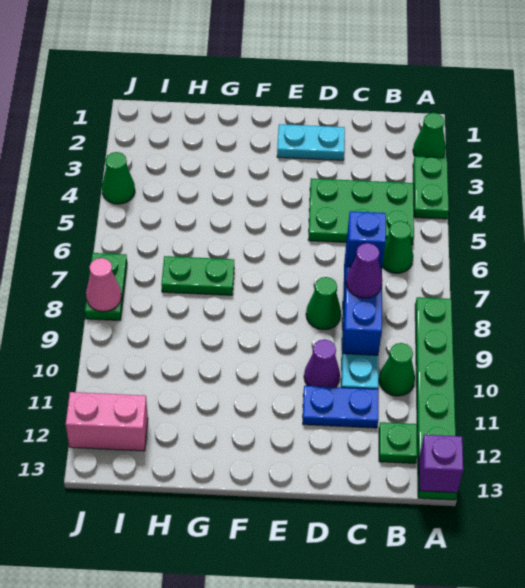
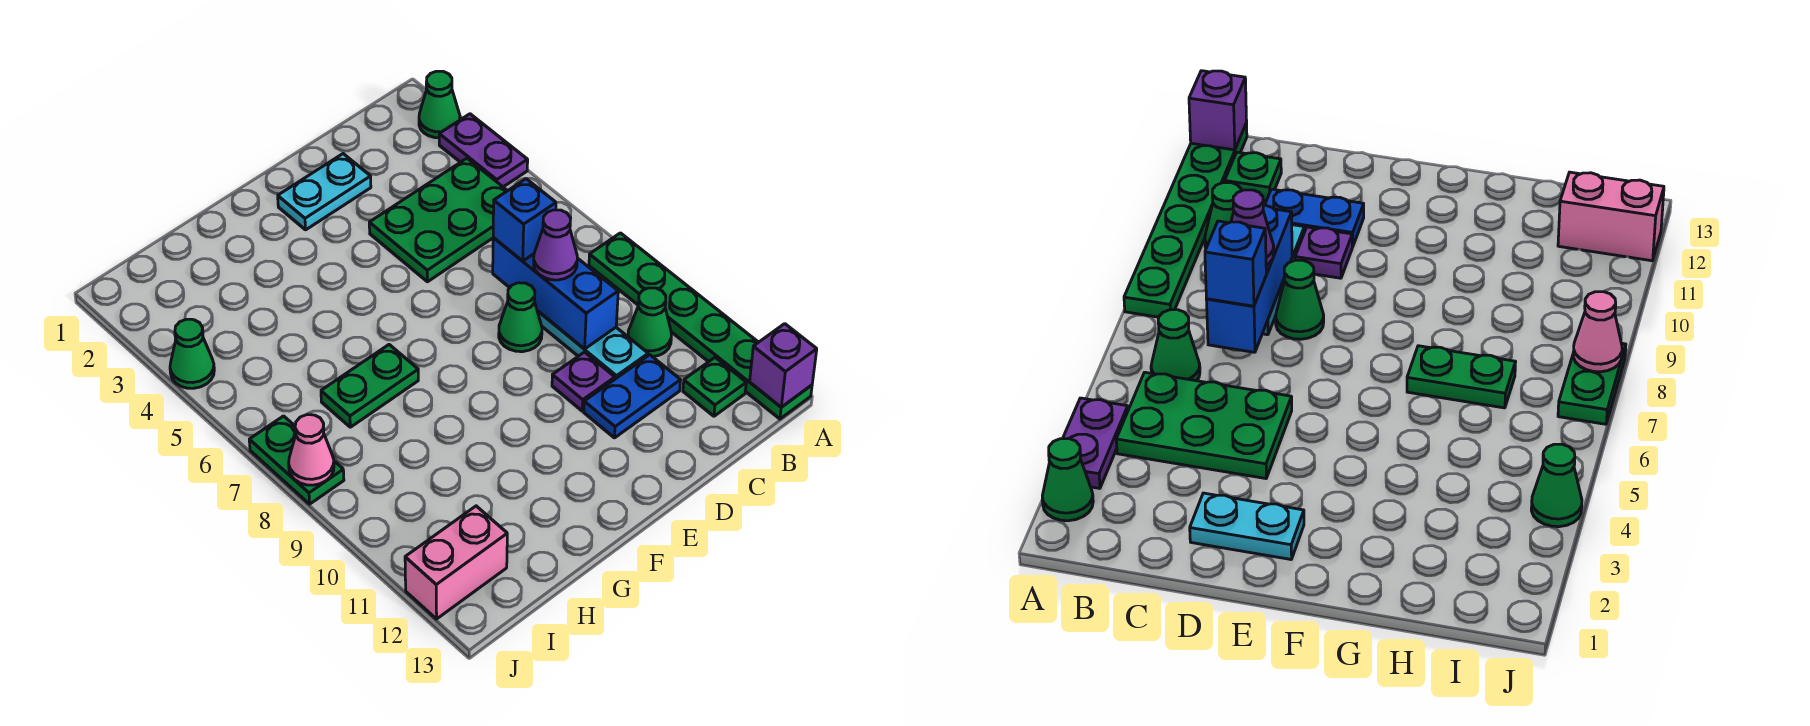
green 1x2 plate [413,156,449,219] -> purple 1x2 plate [439,114,528,187]
purple 1x1 cone [304,339,340,387] -> purple 1x1 plate [552,352,615,411]

